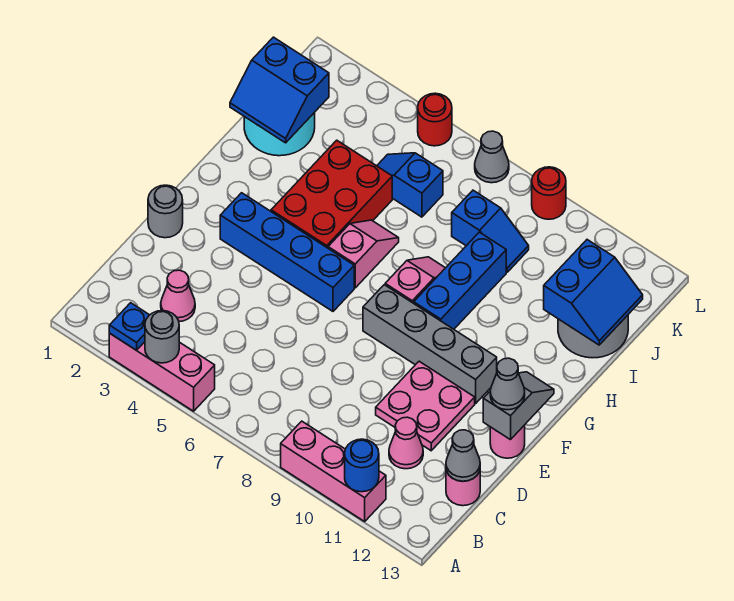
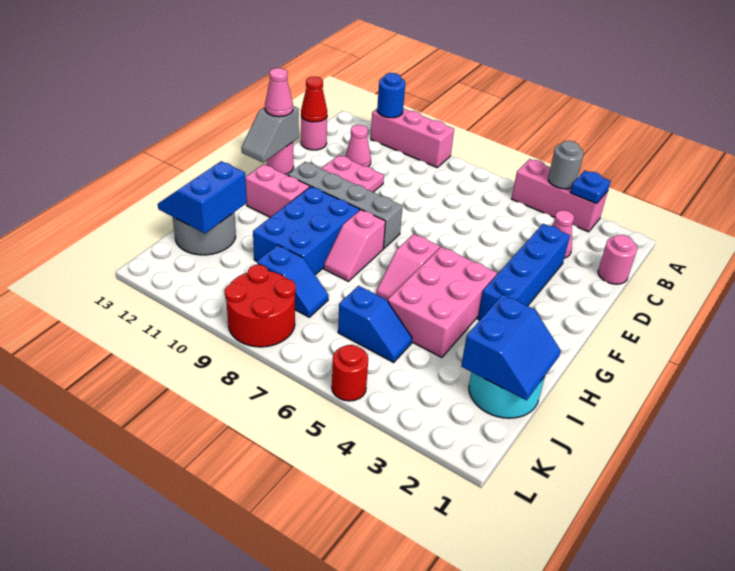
none -> pink 1x1 round brick [598,235,637,284]
grey 1x1 cone [446,430,480,481] -> red 1x1 cone [301,77,327,122]
grey 1x1 round brick [148,185,183,238] -> none
grey 1x1 cone [490,358,525,410] -> pink 1x1 cone [265,68,293,117]
blue 1x4 brick [220,193,354,311] -> blue 1x4 brick turned to [478,224,570,320]
red 2x3 brick [271,140,392,248] -> pink 2x3 brick [388,247,497,357]
blue 1x3 brick [414,232,506,329] -> blue 2x3 brick [253,186,360,275]
none -> pink 1x2 brick [245,164,310,217]
blue 2x2 slope [230,37,329,143] -> blue 2x2 slope turned to [461,294,561,400]
blue 1x2 slope [452,190,529,272] -> blue 1x2 slope turned to [257,245,329,317]
grey 1x1 cone [475,131,509,183] -> none
red 1x1 round brick [532,167,566,219] -> red 2x2 round brick [225,265,296,347]

